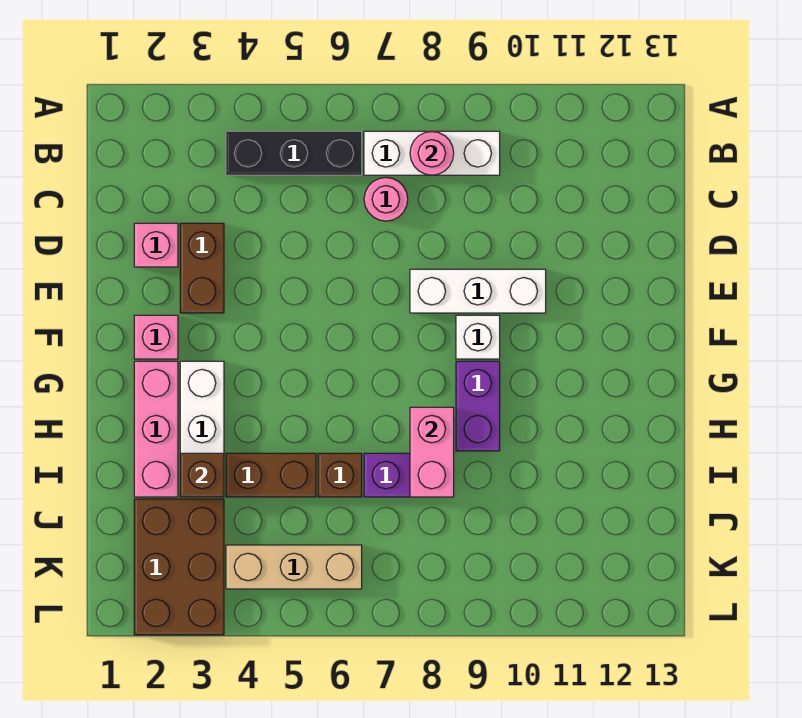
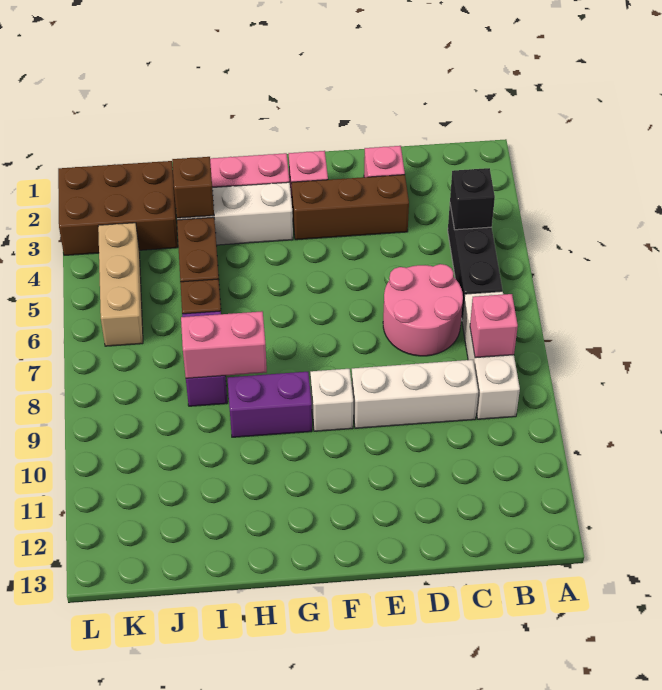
none -> black 1x1 brick [450,168,495,230]
pink 1x1 round brick [410,131,454,175] -> pink 1x1 brick [470,294,518,358]
pink 1x1 round brick [364,178,408,221] -> pink 2x2 round brick [383,264,463,356]
brown 1x2 brick [180,223,224,313] -> brown 1x3 brick [291,175,409,240]
white 1x3 brick [410,269,546,313] -> white 1x3 brick turned to [352,360,478,428]

